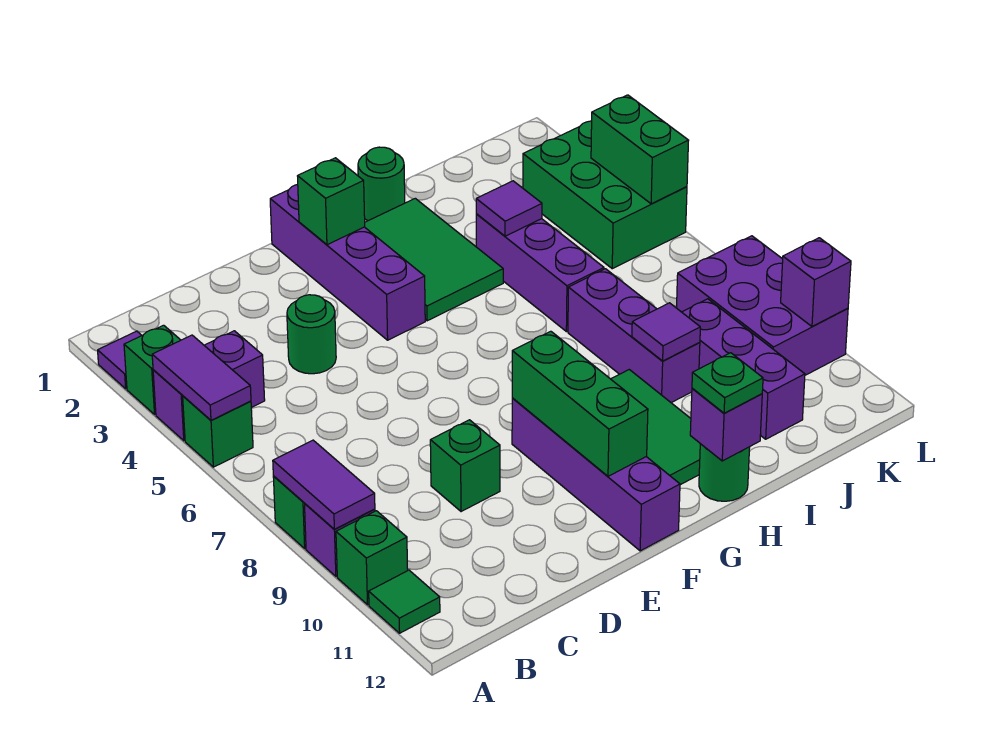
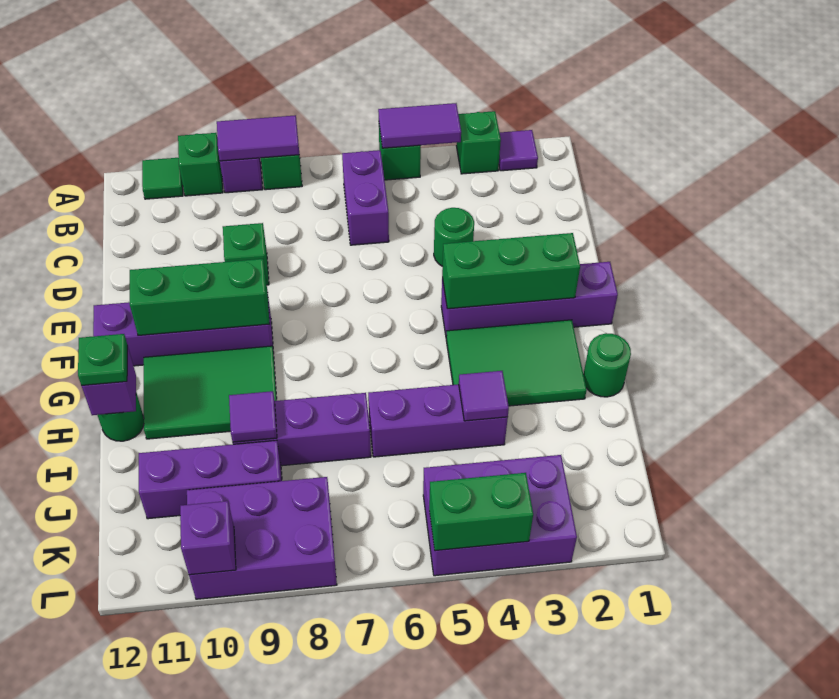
purple 1x2 brick [153,331,265,441] -> purple 1x2 brick moved to [342,150,389,245]
green 1x1 brick [298,158,365,245] -> green 1x3 brick [442,233,580,309]
green 2x3 brick [523,121,687,269] -> purple 2x3 brick [423,455,577,576]

